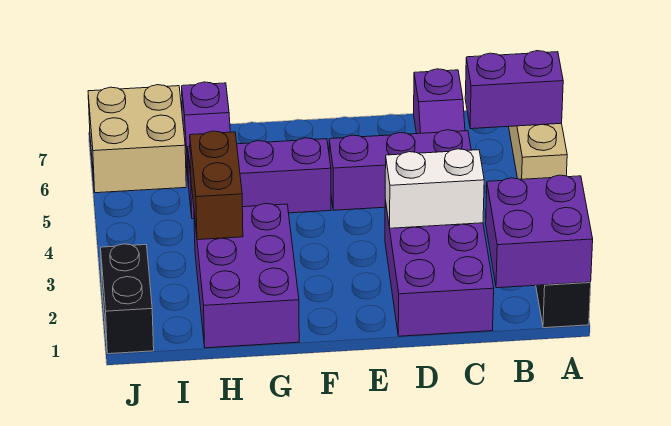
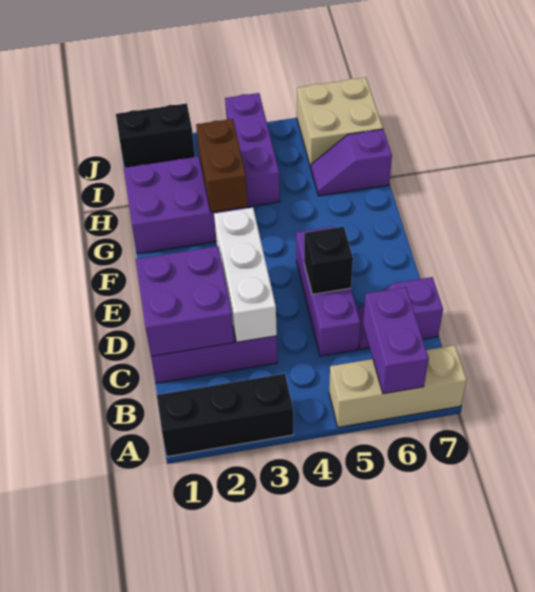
purple 2x2 brick [486,175,593,288] -> purple 2x2 brick moved to [136,246,234,356]
white 1x2 brick [385,149,484,228] -> white 1x3 brick [214,208,277,342]
none -> black 1x1 brick [304,227,353,294]
purple 1x3 brick [188,138,331,219] -> purple 1x3 brick moved to [225,93,280,207]
brown 1x2 brick [190,131,243,240] -> brown 1x2 brick turned to [196,119,248,212]

